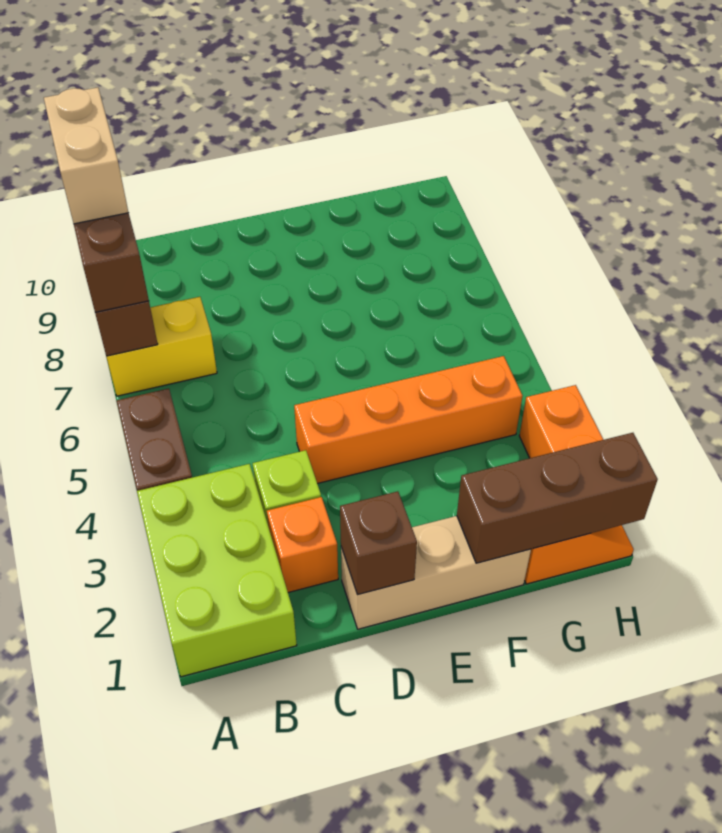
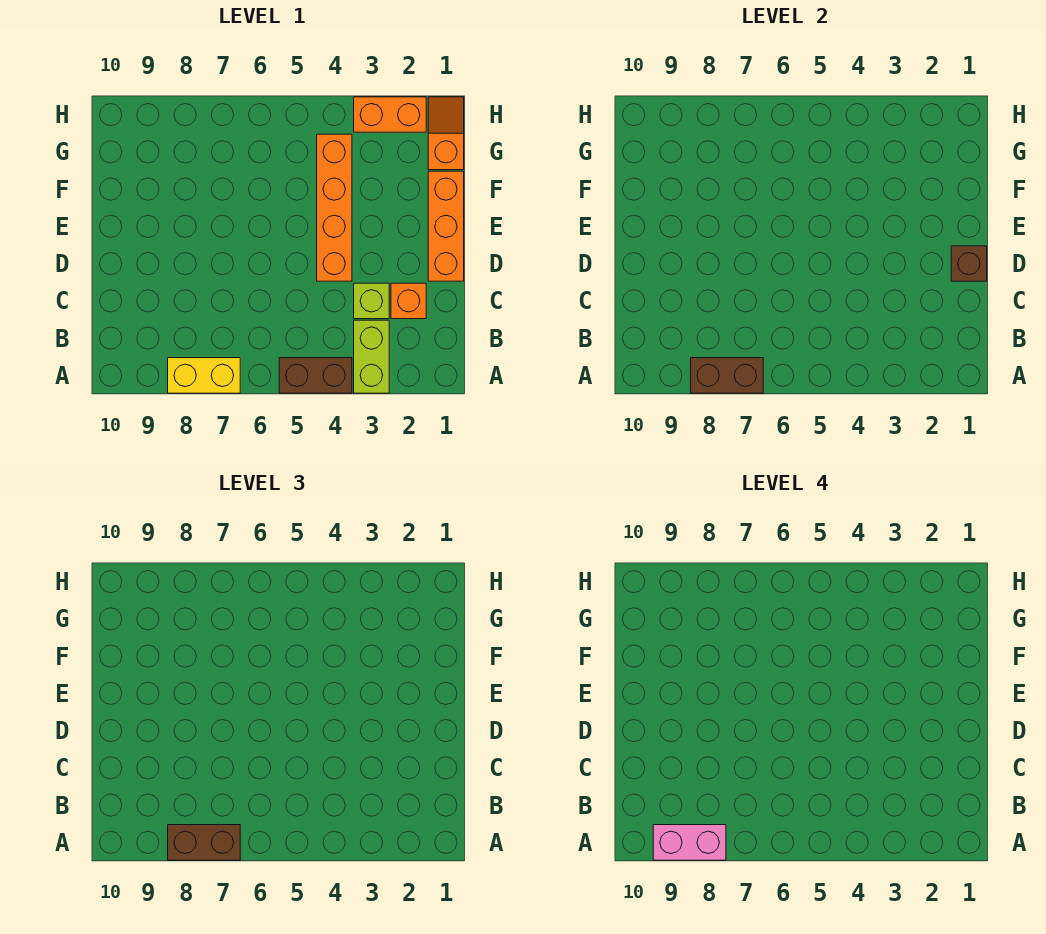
lime 2x3 brick [137,464,297,677] -> lime 1x2 brick [354,320,389,393]
yellow 1x2 brick [106,297,217,396] -> yellow 1x2 brick turned to [168,358,240,393]
tan 1x2 brick [44,87,129,224] -> pink 1x2 brick [653,825,726,860]
tan 1x3 brick [341,516,531,629] -> orange 1x3 brick [428,171,464,281]
brown 1x3 brick [457,433,658,563] -> none

